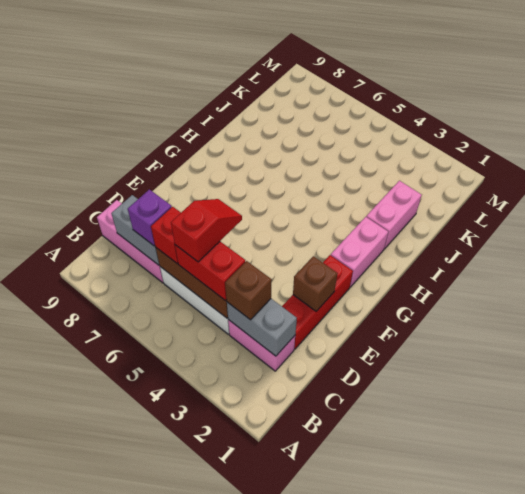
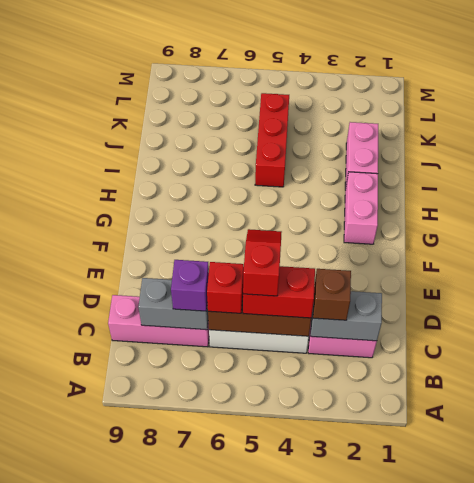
red 1x3 brick [282,255,353,349] -> red 1x3 brick moved to [255,93,289,187]
brown 1x1 brick [293,256,337,311] -> none

